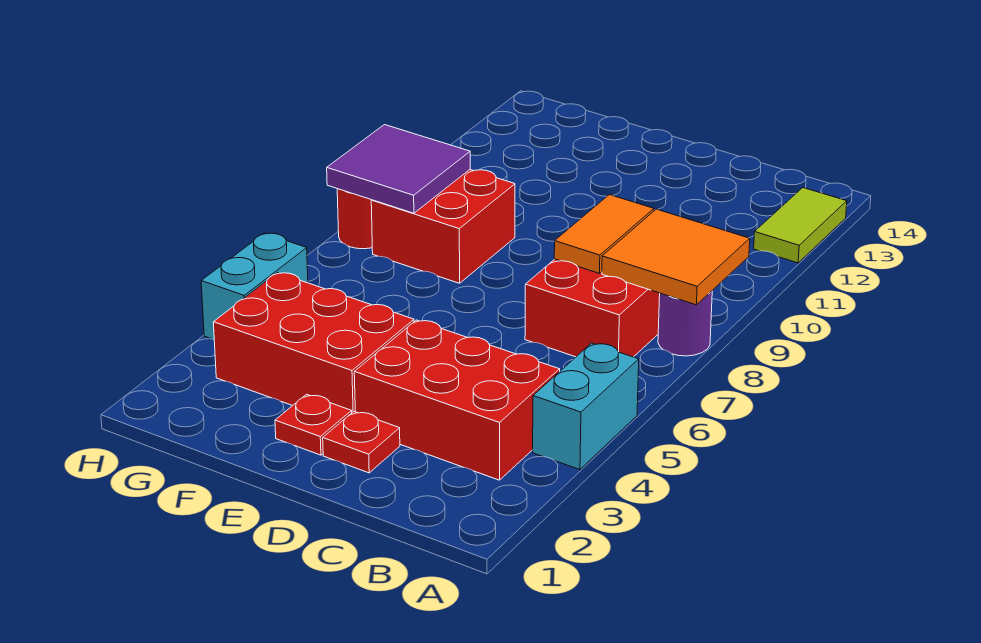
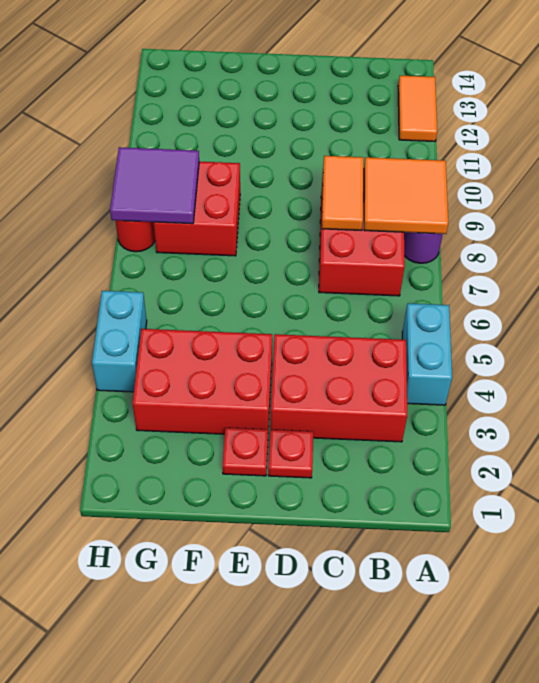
lime 1x2 tile [754,188,847,263] -> orange 1x2 tile [398,76,437,141]

